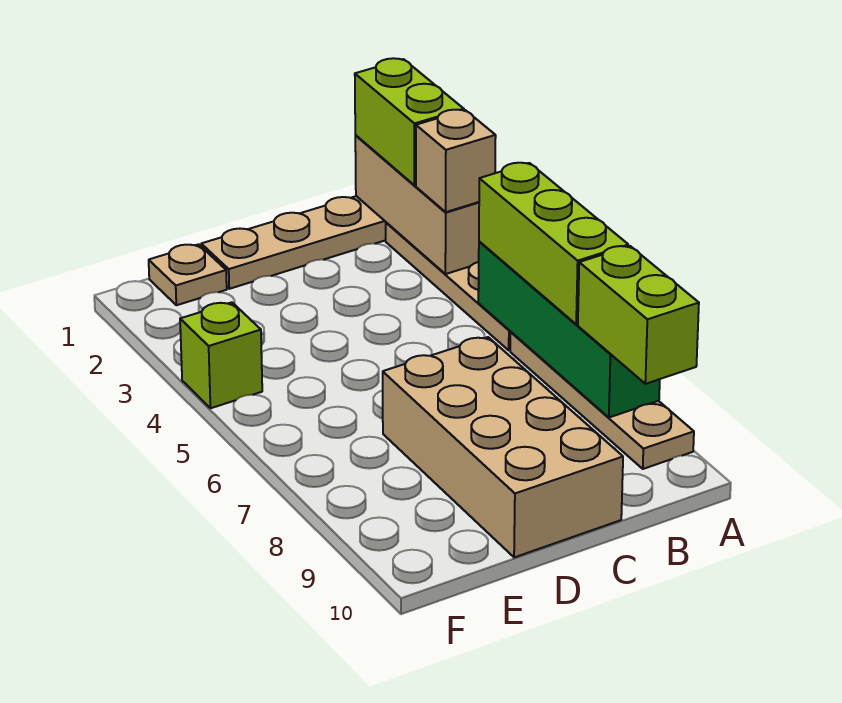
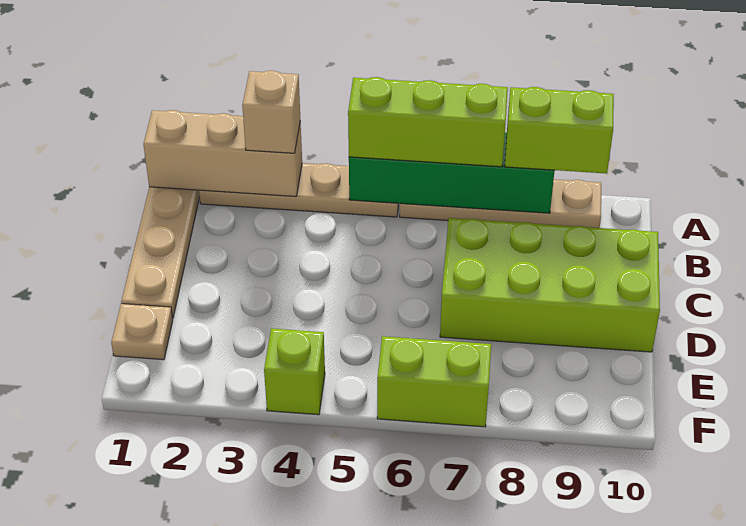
lime 1x2 brick [355,58,464,185] -> lime 1x2 brick moved to [377,336,491,427]
tan 2x4 brick [383,337,623,557] -> lime 2x4 brick [440,218,660,352]

